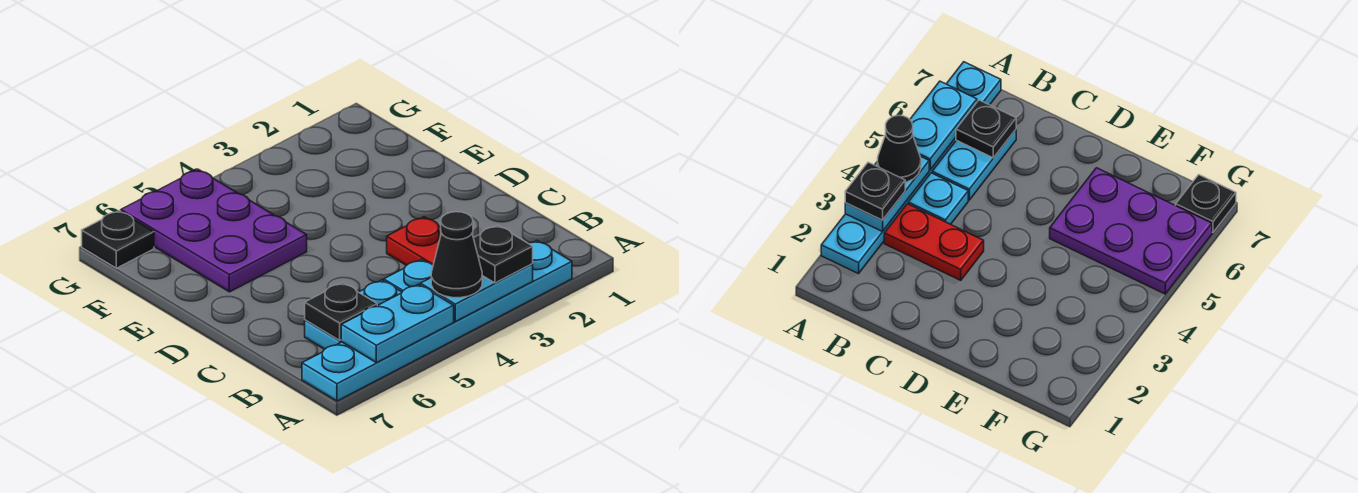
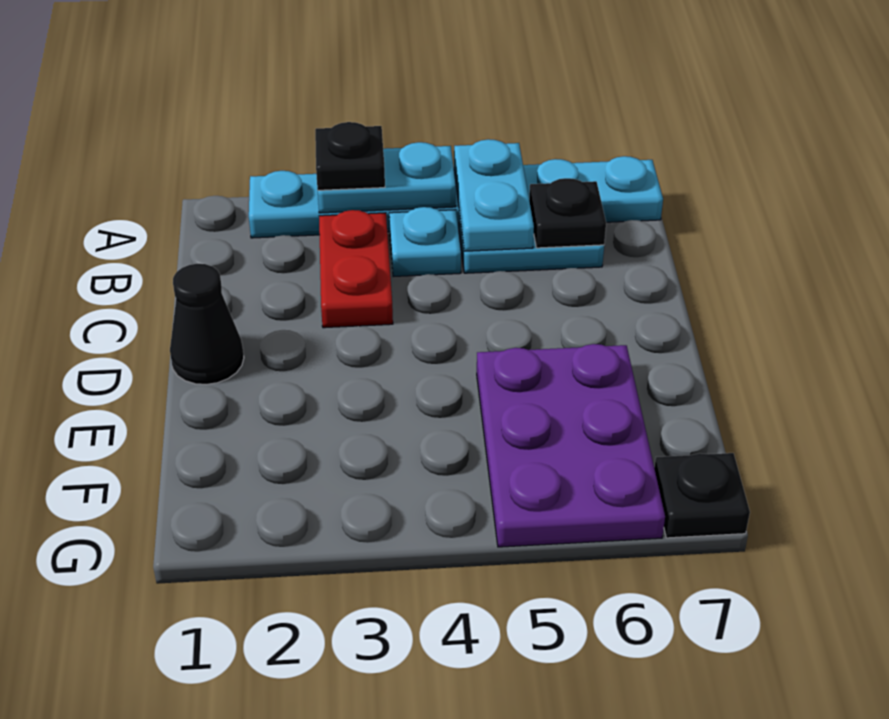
black 1x1 cone [431,212,482,298] -> black 1x1 cone moved to [170,264,244,385]
cyan 1x2 plate [341,284,454,363] -> cyan 1x2 plate turned to [454,139,534,251]

